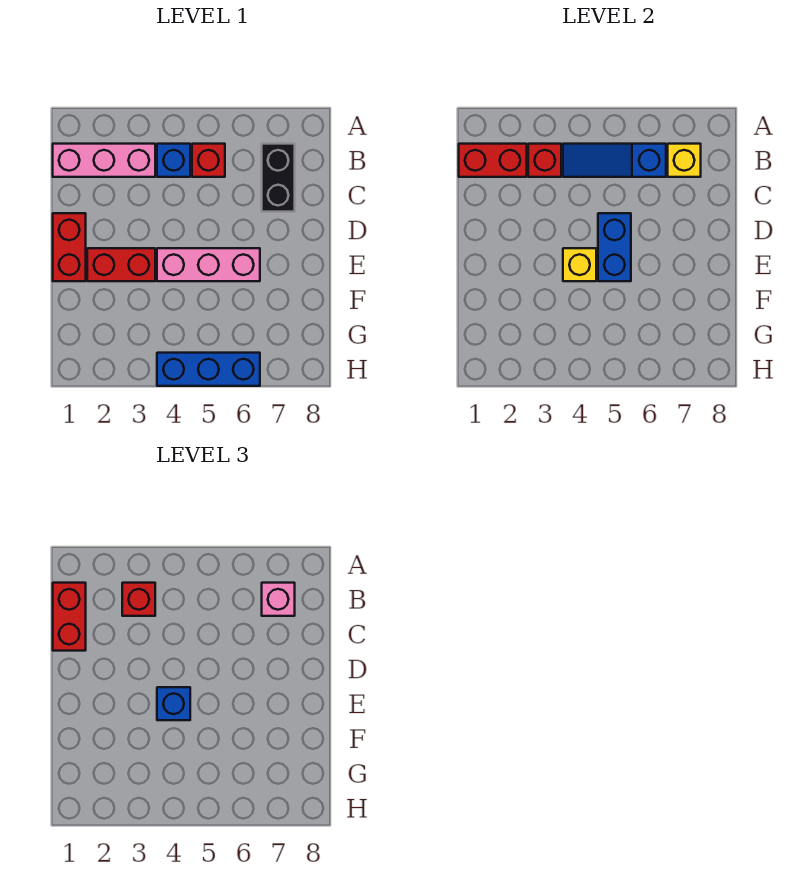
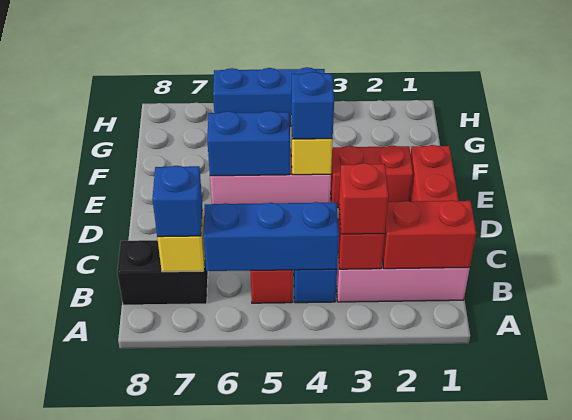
red 1x2 brick [53,583,86,651] -> none
blue 1x3 slope [563,144,666,177] -> blue 1x3 brick [203,202,339,271]
black 1x2 brick [262,144,295,212] -> black 1x2 brick turned to [117,240,208,305]
pink 1x1 brick [262,583,295,616] -> blue 1x1 brick [152,166,202,237]
blue 1x2 brick [598,213,631,281] -> blue 1x2 brick turned to [207,111,290,176]

